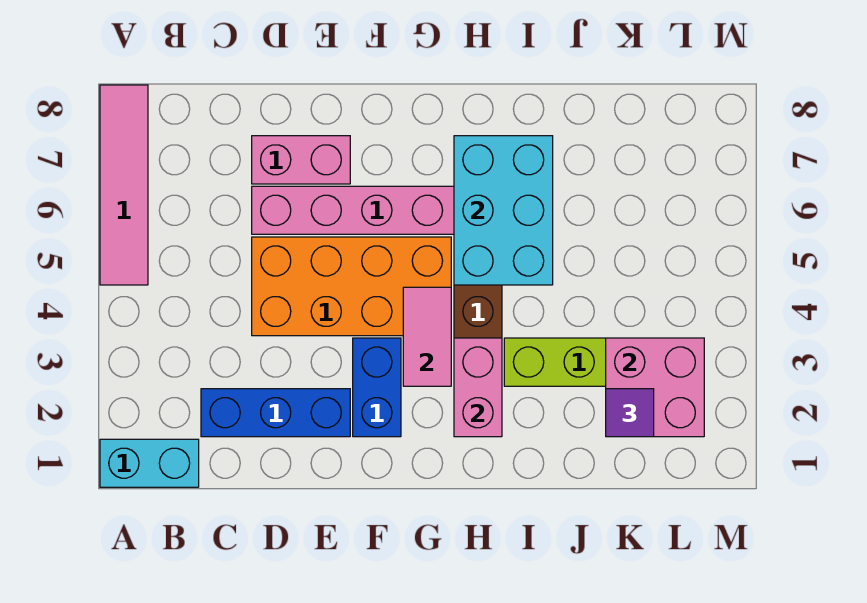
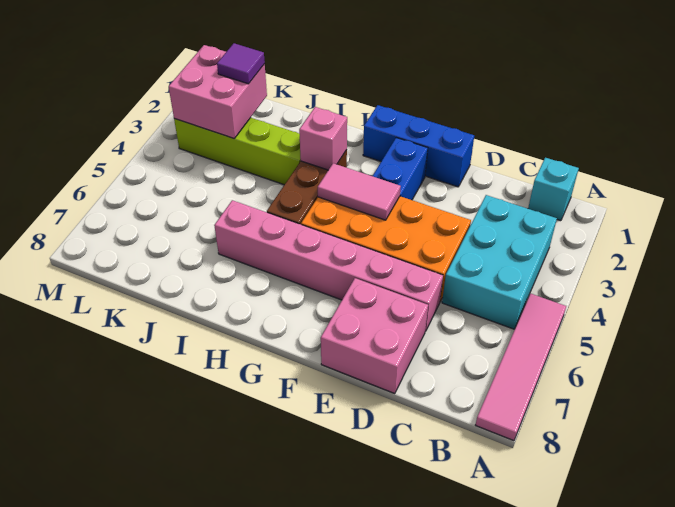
cyan 1x2 brick [100,439,199,487] -> cyan 1x1 brick [528,158,579,221]
blue 1x3 brick [201,389,350,437] -> blue 1x3 brick moved to [363,105,474,187]
pink 1x2 brick [252,136,350,184] -> pink 2x2 brick [321,278,428,393]
pink 1x2 tile [403,287,451,386] -> pink 1x2 tile turned to [318,163,401,220]
pink 1x2 brick [454,338,502,437] -> pink 1x1 brick [299,107,347,170]
cyan 2x3 brick [454,136,553,285] -> cyan 2x3 brick moved to [442,195,557,329]

